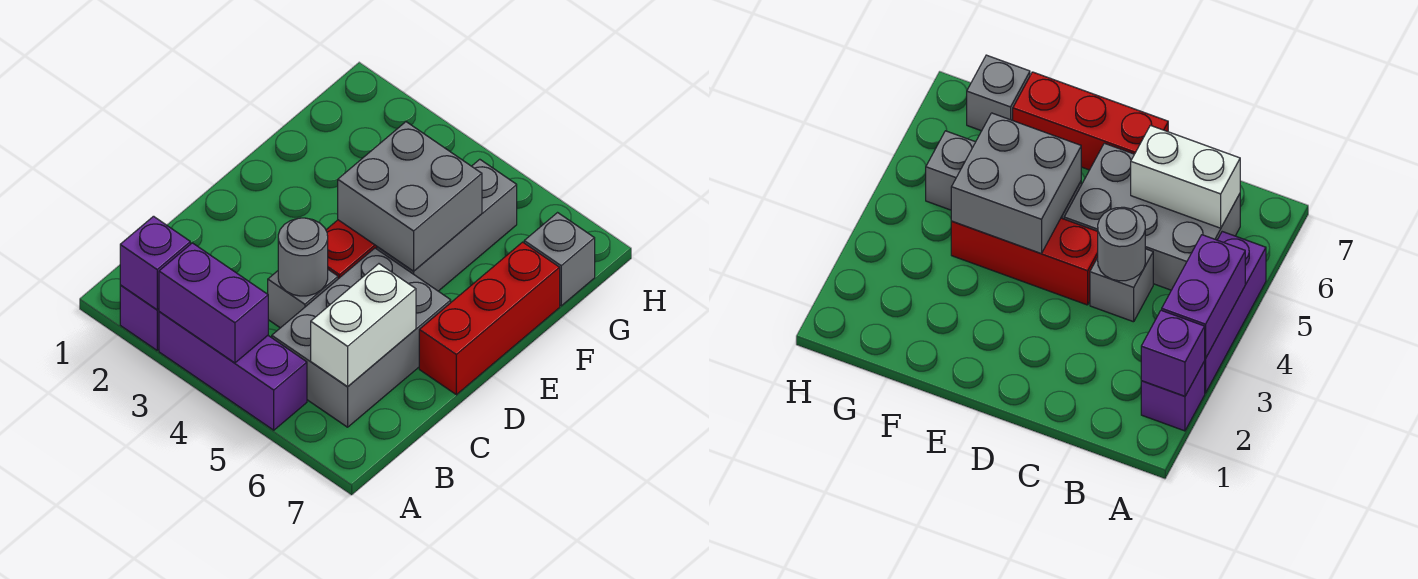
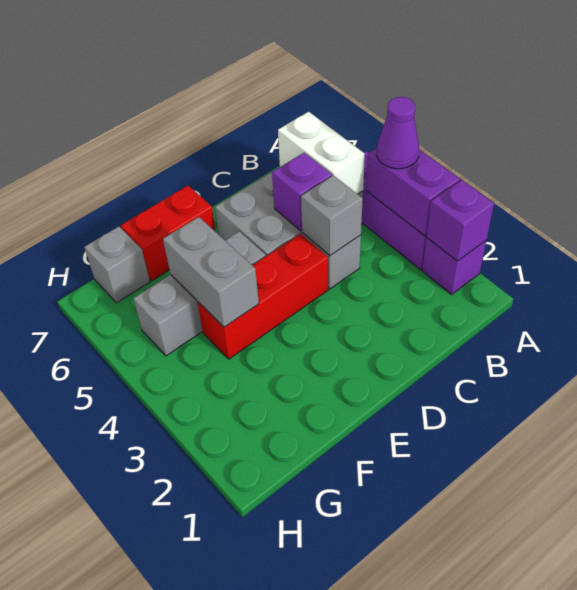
none -> purple 1x1 cone [377,97,419,169]
white 1x2 brick [311,264,416,386] -> white 1x2 brick turned to [278,112,365,194]
grey 1x1 round brick [278,218,328,296] -> grey 1x1 brick [301,175,363,256]
none -> purple 1x1 brick [272,153,332,231]
red 1x3 brick [419,242,560,395] -> red 1x2 brick [121,186,216,281]
grey 2x2 brick [338,122,482,271] -> grey 1x2 brick [163,217,259,327]

